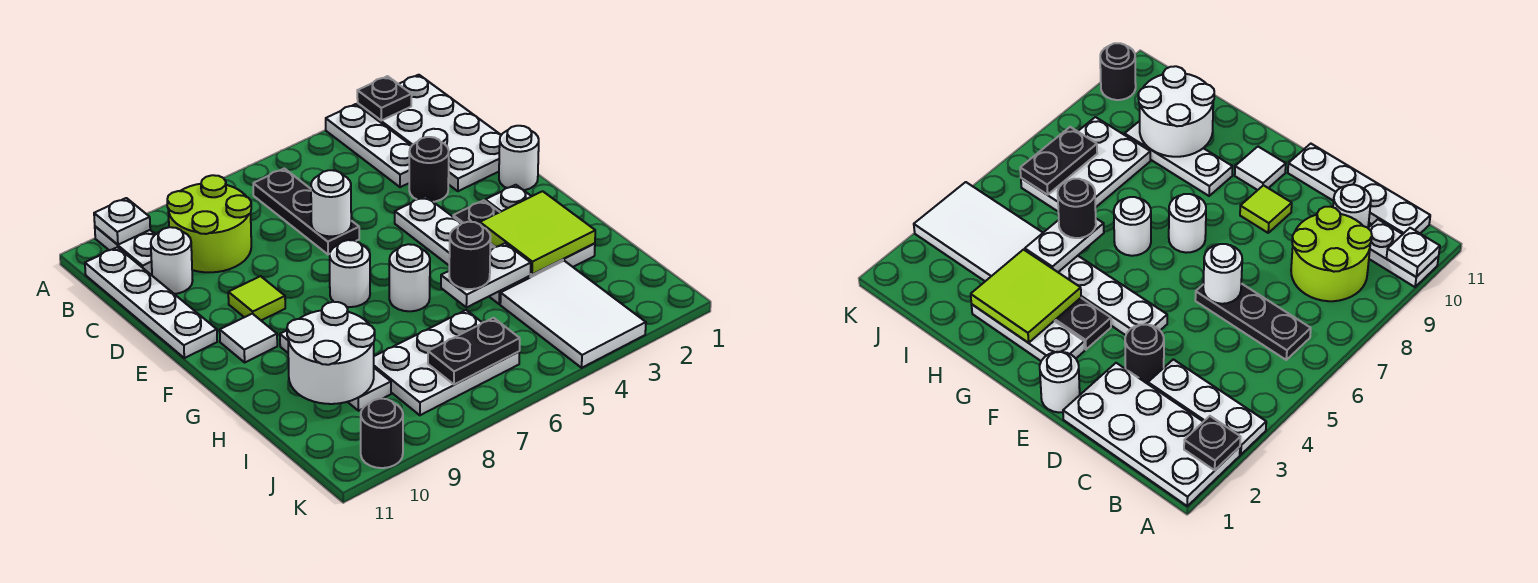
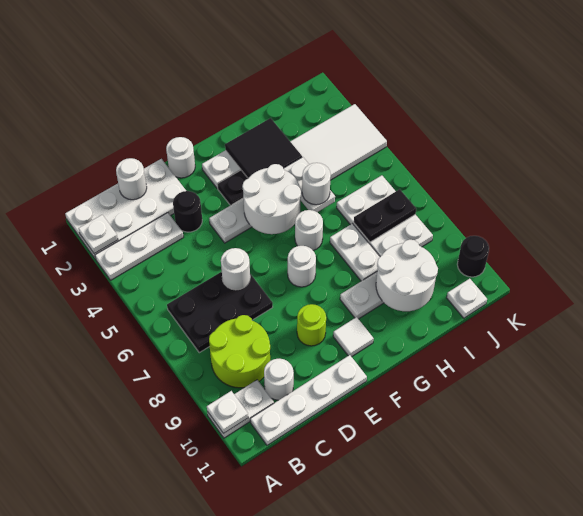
black 1x1 plate [357,76,412,120] -> white 1x1 plate [79,215,118,254]
black 1x3 plate [253,168,359,254] -> black 2x3 plate [167,272,273,353]
none -> white 1x1 round brick [116,158,147,200]
lime 1x1 tile [228,276,285,320] -> lime 1x1 round brick [297,304,326,346]
none -> white 2x2 round brick [242,164,301,234]
lime 2x2 tile [480,191,595,274] -> black 2x2 tile [225,118,302,178]
black 1x1 round brick [449,222,491,289] -> white 1x1 round brick [302,163,331,205]
none -> white 1x2 plate [330,224,380,281]
black 1x2 plate [428,318,520,384] -> black 1x2 plate turned to [354,189,416,242]
none -> white 1x1 plate [447,279,487,318]

